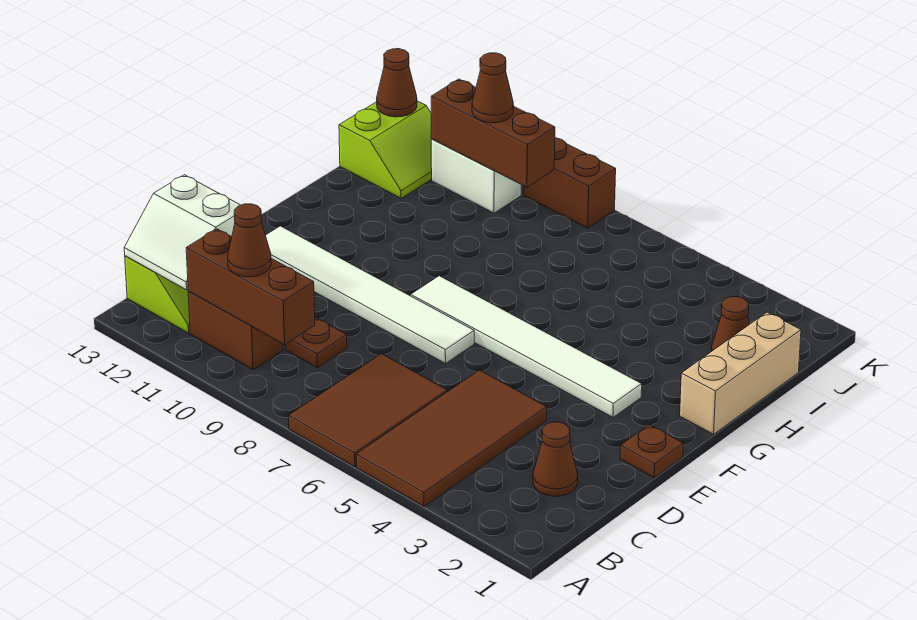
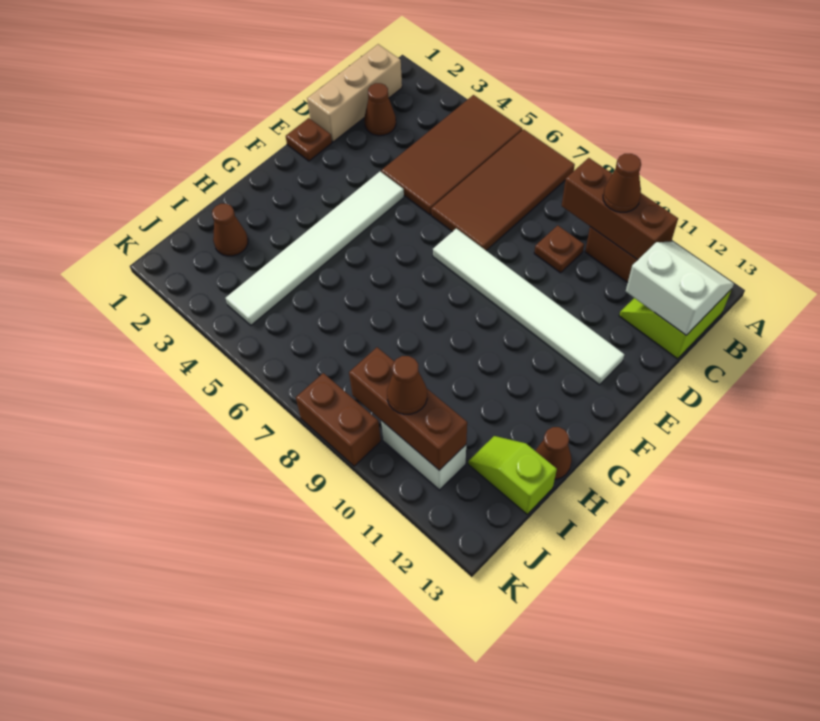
brown 2x3 tile [289,354,447,467] -> brown 2x4 tile [431,129,575,251]
white 1x6 tile [411,276,642,417] -> white 1x6 tile turned to [226,172,404,325]
tan 1x3 brick [680,312,801,434] -> tan 1x3 brick moved to [307,44,402,142]
lime 2x2 slope [339,101,432,198] -> lime 1x2 slope [468,436,557,514]
brown 1x1 cone [377,49,417,117] -> brown 1x1 cone moved to [535,427,572,480]

